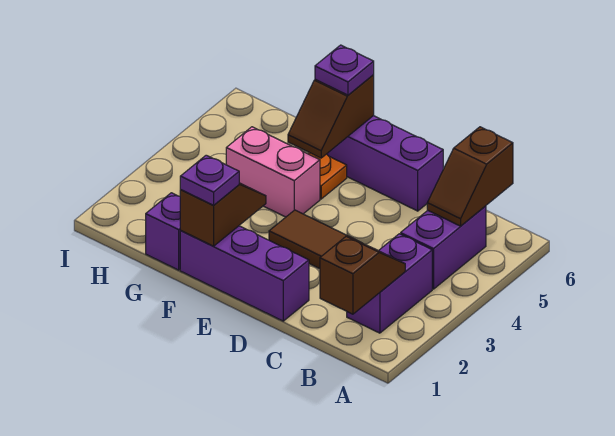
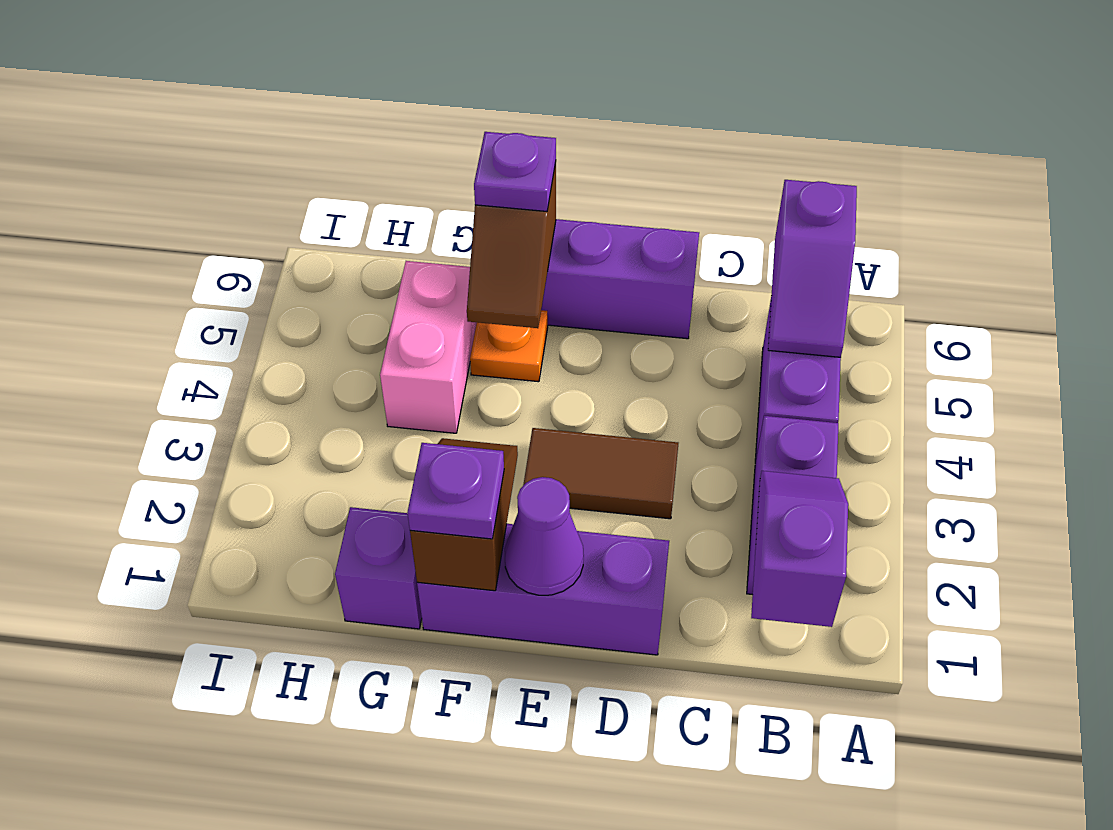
brown 1x2 slope [320,236,405,314] -> purple 1x2 slope [751,471,848,627]
brown 1x2 slope [427,127,513,226] -> purple 1x2 slope [768,180,857,357]
none -> purple 1x1 cone [505,477,584,595]
pink 1x2 brick [226,127,320,217] -> pink 1x2 brick turned to [380,261,477,433]

